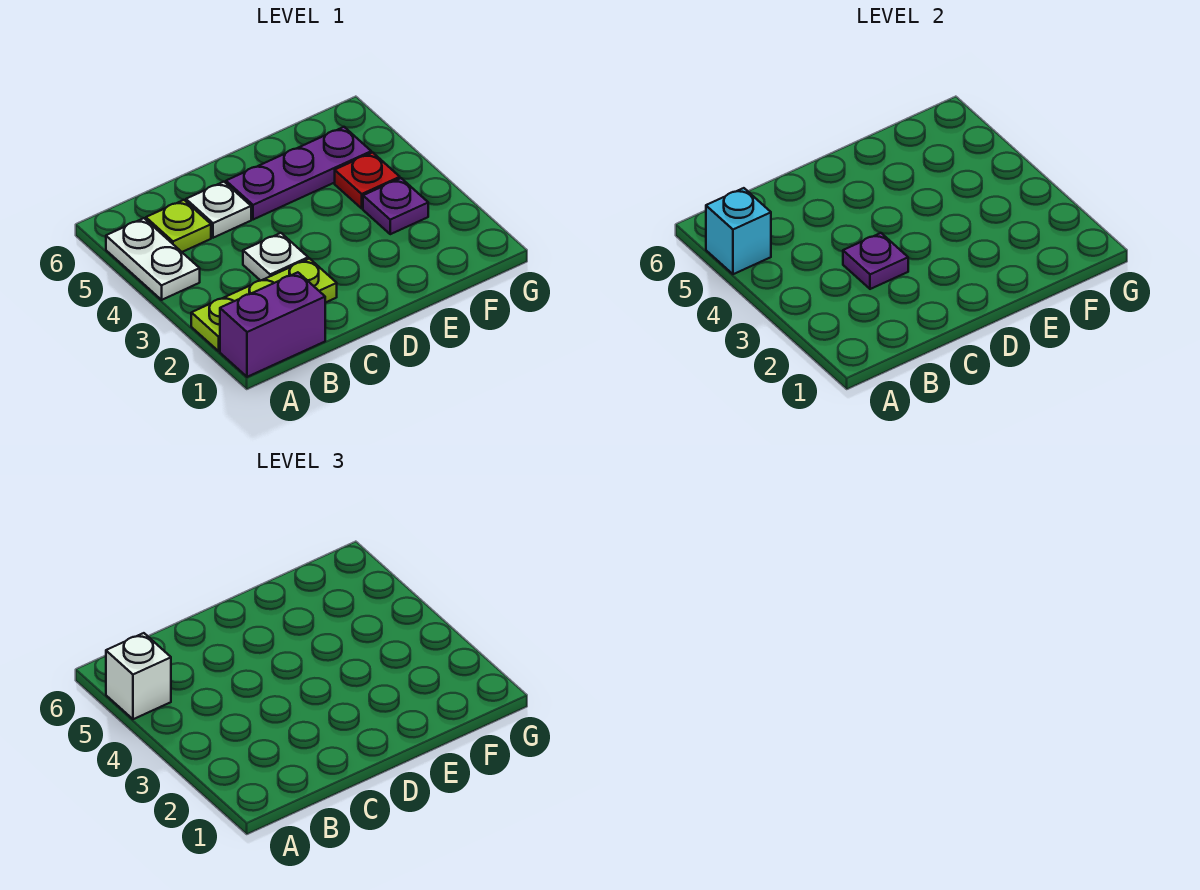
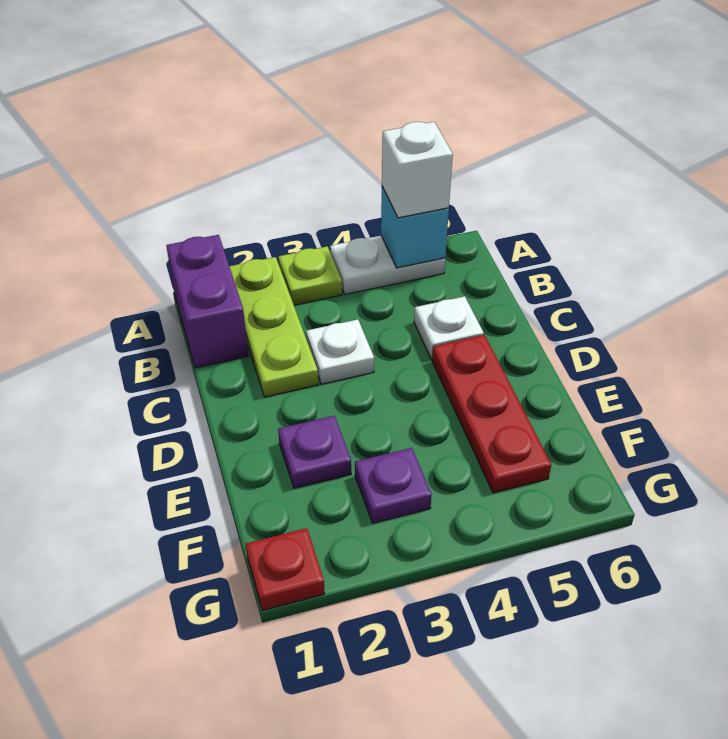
lime 1x1 plate [146,200,211,252] -> lime 1x1 plate moved to [278,246,342,305]
purple 1x1 plate [843,233,908,289] -> purple 1x1 plate moved to [278,416,351,488]
purple 1x3 plate [226,127,371,220] -> red 1x3 plate [432,335,551,493]
red 1x1 plate [335,152,400,208] -> red 1x1 plate moved to [246,528,325,611]

